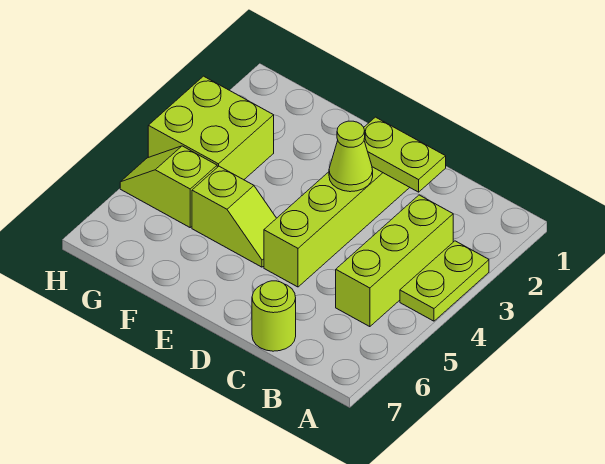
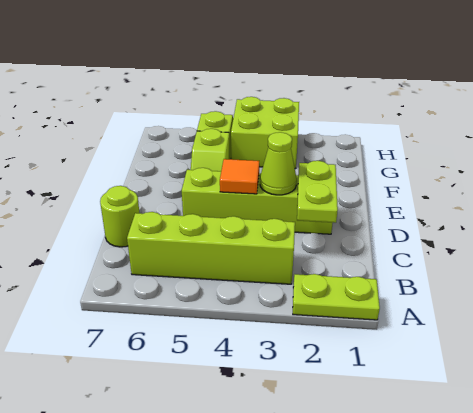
lime 1x2 plate [400,241,489,321] -> lime 1x2 plate moved to [293,274,380,320]
lime 1x3 brick [336,195,453,327] -> lime 1x4 brick [127,212,295,284]
none -> orange 1x1 tile [220,159,259,194]

